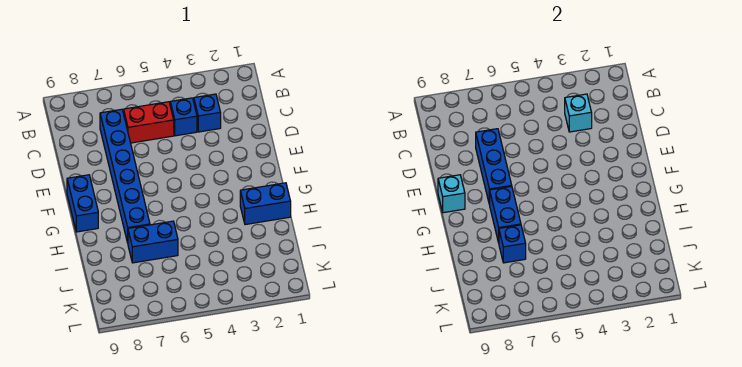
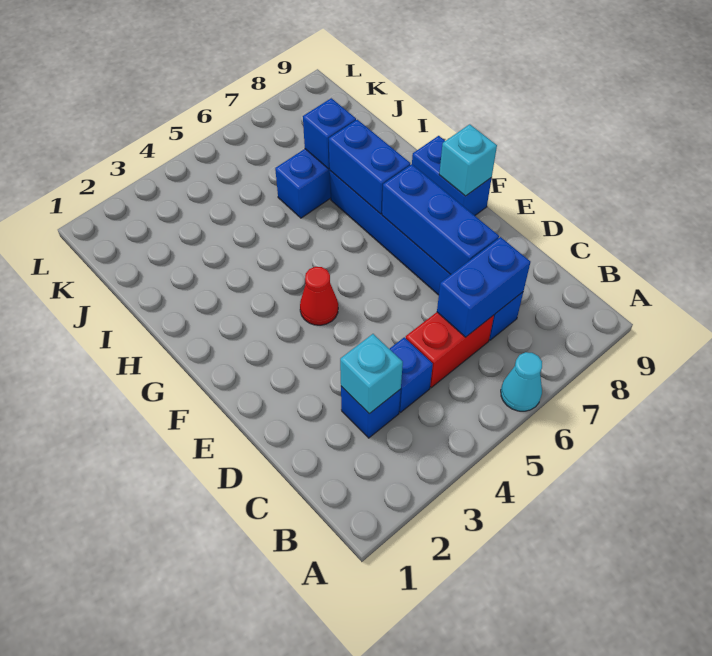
none -> cyan 1x1 cone [501,352,542,411]
none -> red 1x1 cone [300,267,338,325]
blue 1x2 brick [240,183,291,225] -> blue 1x2 brick moved to [437,237,530,337]

